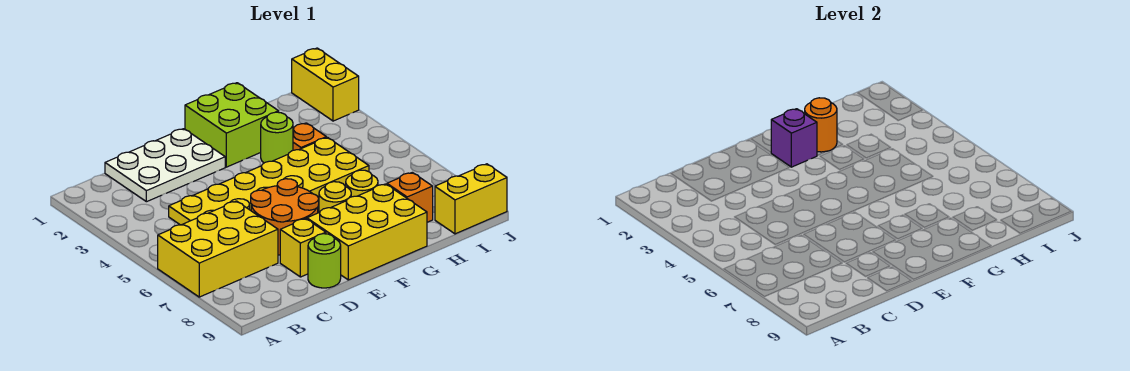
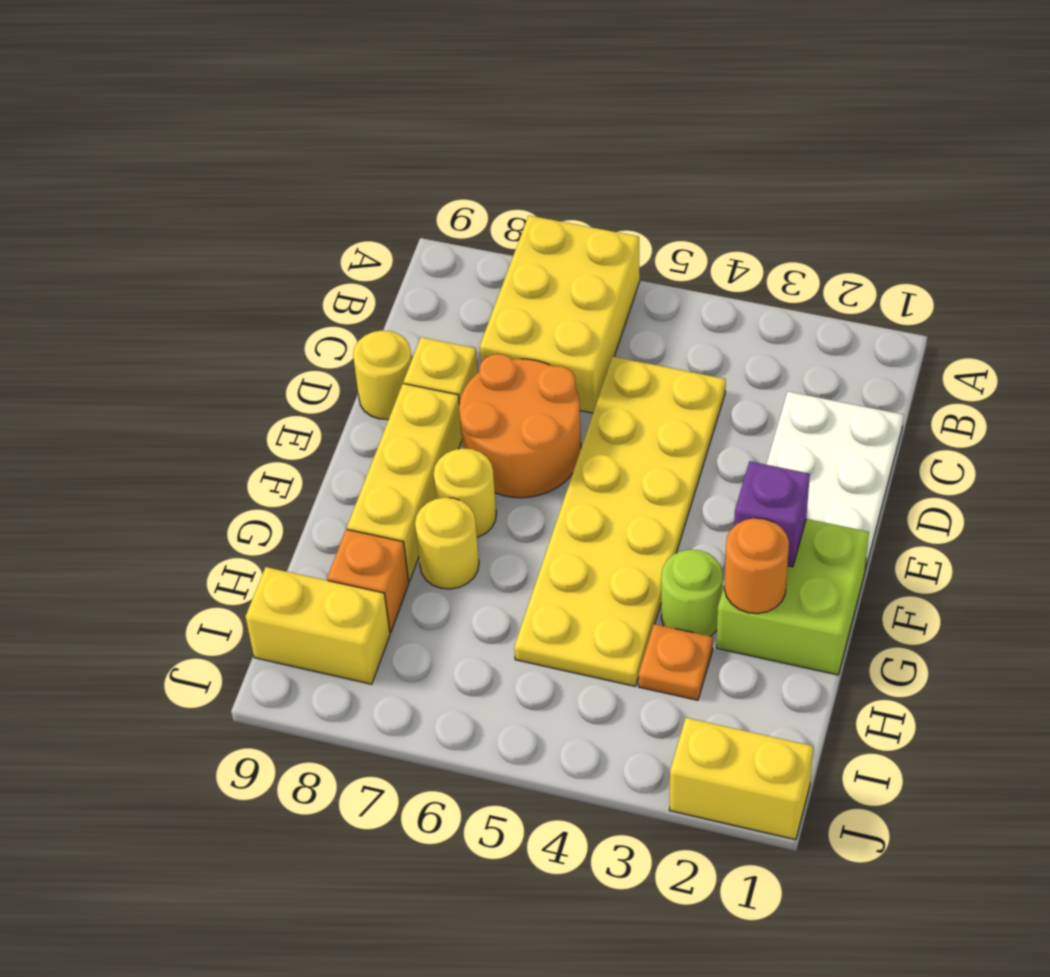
lime 1x1 round brick [308,234,341,288] -> yellow 1x1 round brick [353,331,412,419]
yellow 2x3 brick [307,184,427,280] -> yellow 1x3 brick [347,384,462,581]
yellow 1x2 brick [435,164,507,234] -> yellow 1x2 brick turned to [245,567,390,684]

